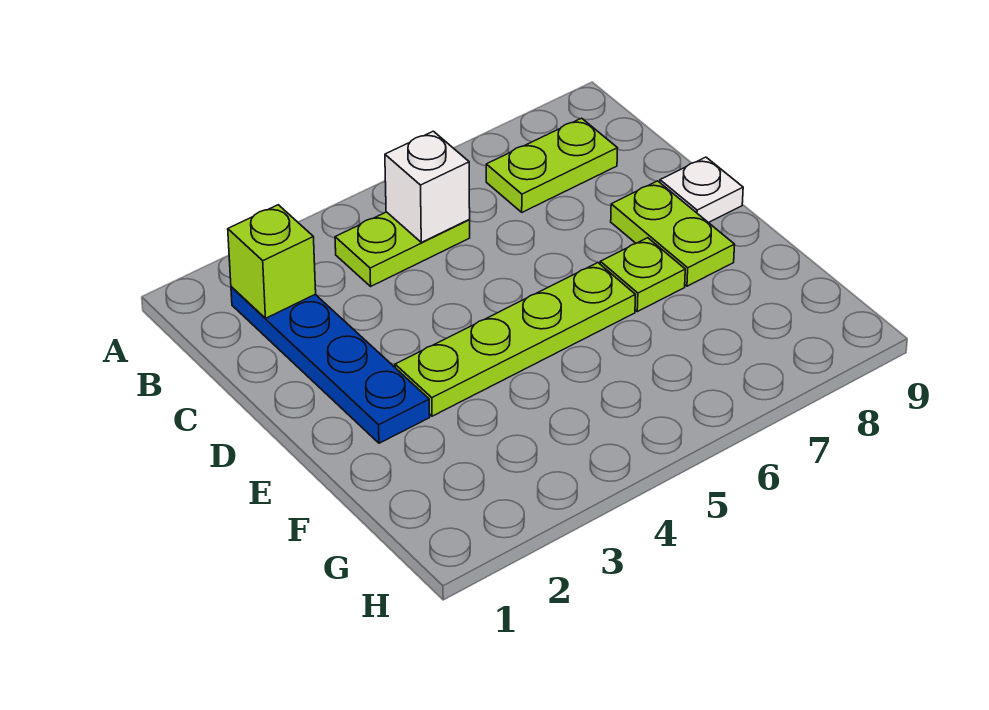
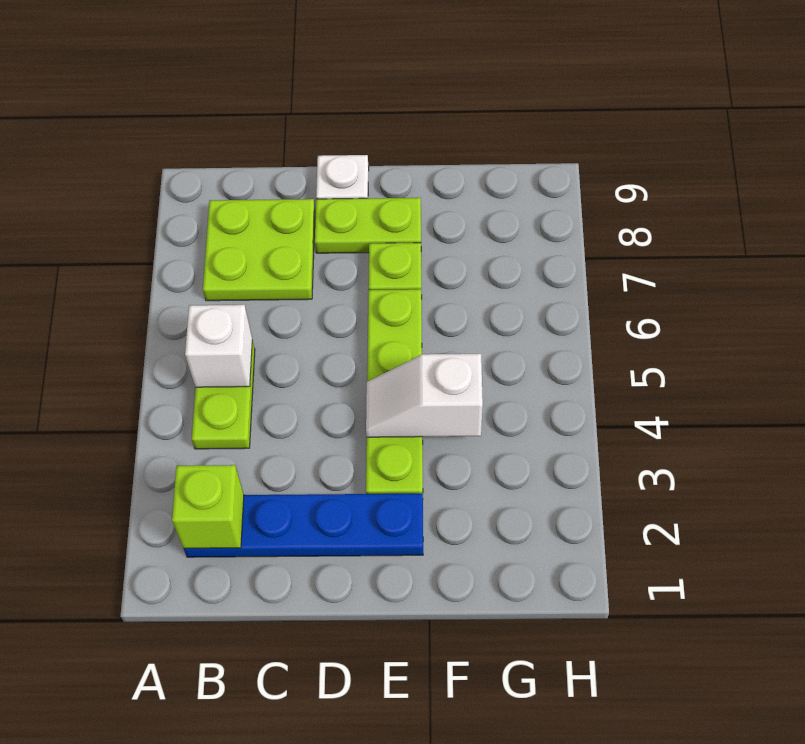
lime 1x2 plate [486,118,618,212] -> lime 2x2 plate [203,199,315,301]
none -> white 1x2 slope [366,354,483,437]

